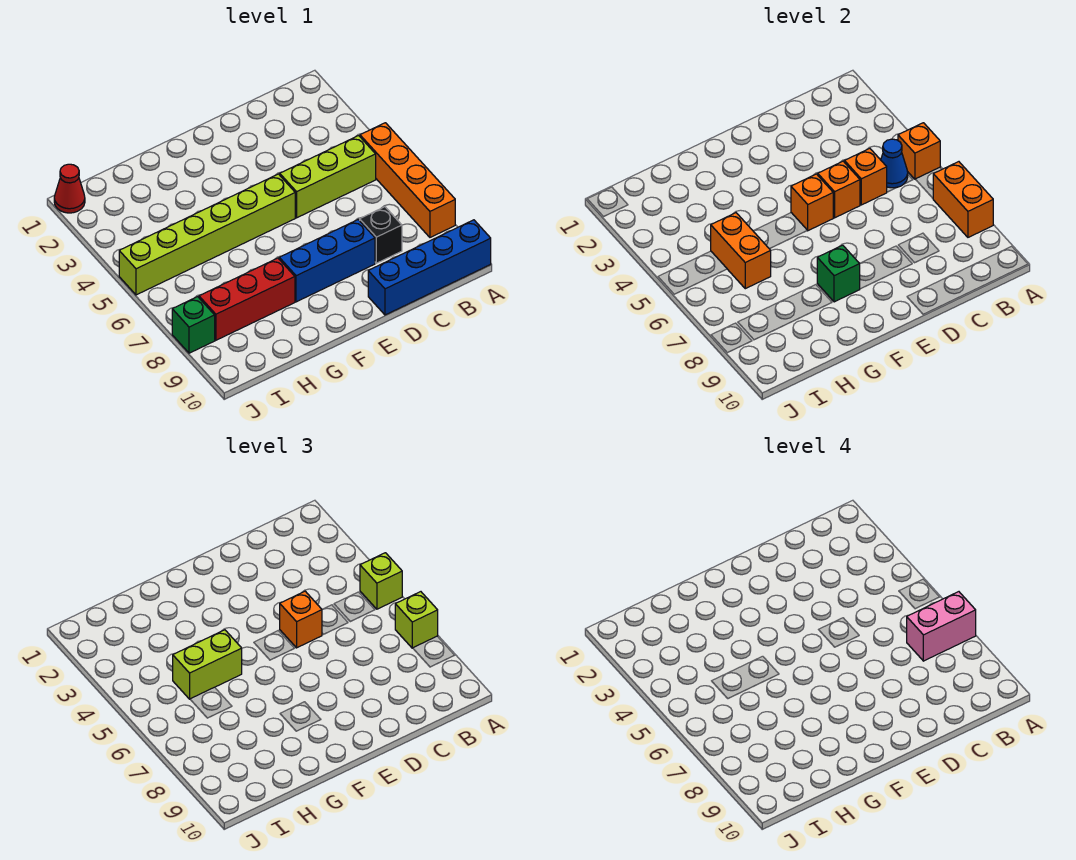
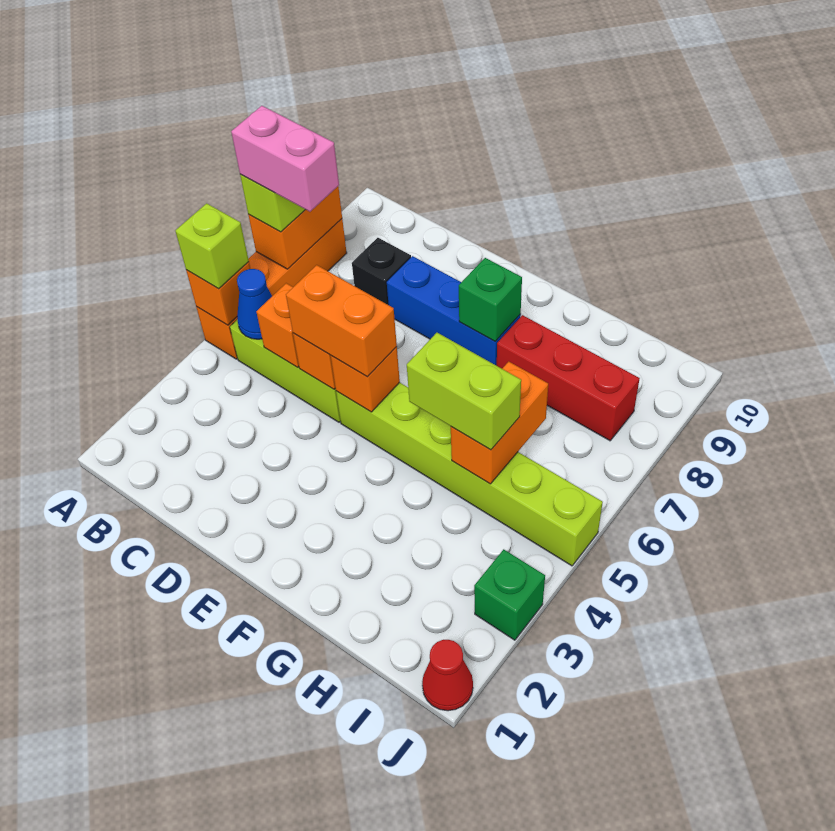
blue 1x4 brick [368,220,491,315] -> none
orange 1x1 brick [280,591,322,648] -> orange 1x2 brick [286,265,397,377]
green 1x1 brick [172,297,215,353] -> green 1x1 brick moved to [474,549,545,640]

